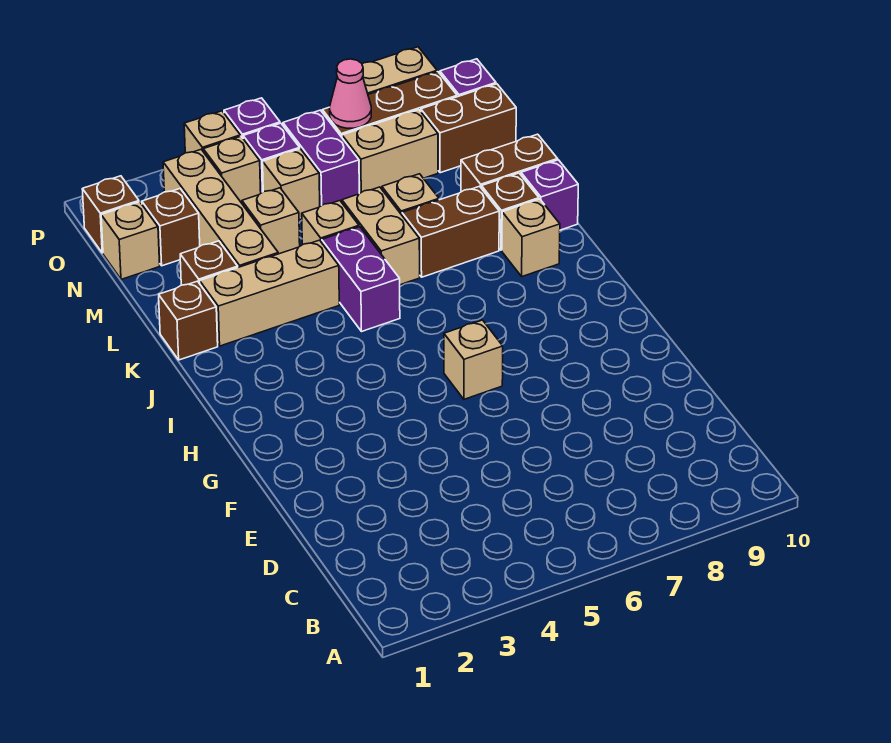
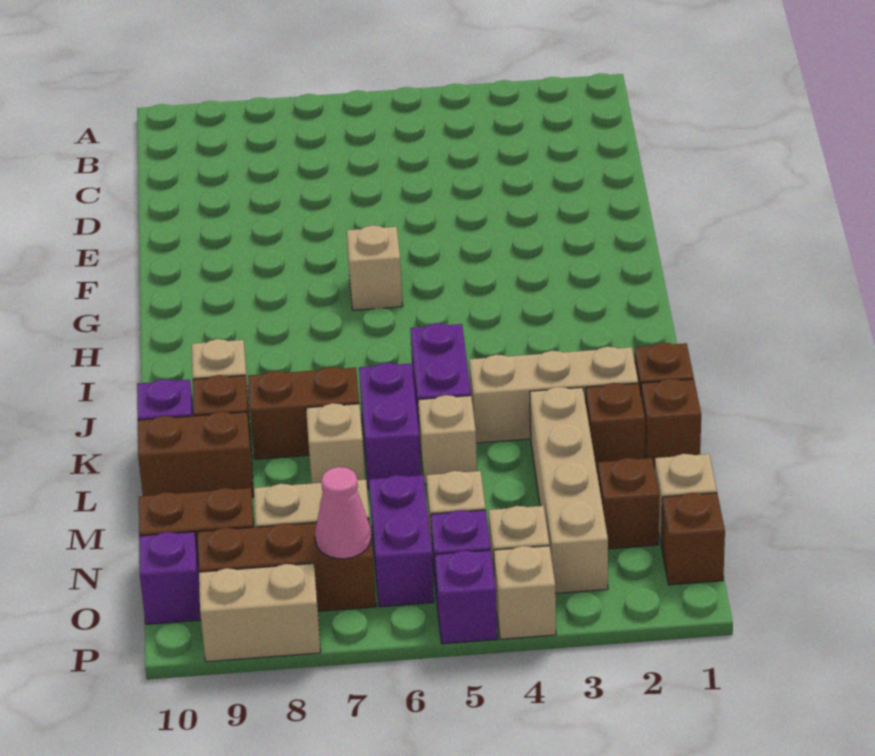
tan 1x2 brick [342,187,420,285] -> purple 1x2 brick [359,363,421,488]
none -> brown 1x1 brick [641,379,701,467]
tan 1x1 brick [242,188,300,254] -> none

